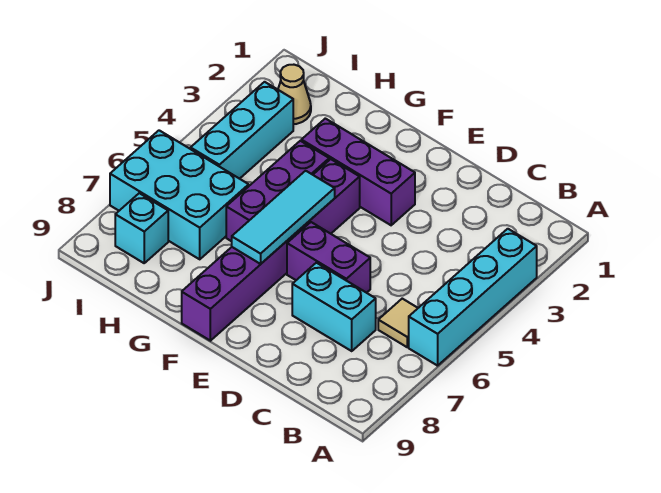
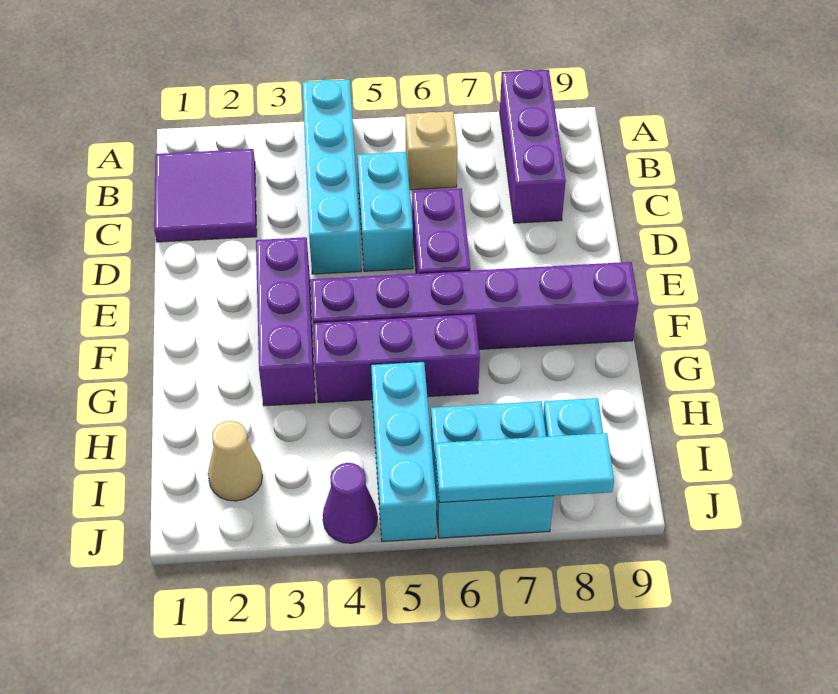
cyan 1x4 brick [409,229,537,366] -> cyan 1x4 brick turned to [302,80,361,274]
none -> purple 1x3 brick [500,70,566,223]
none -> purple 2x2 tile [154,149,257,242]
tan 1x1 tile [378,299,418,347] -> tan 1x1 brick [405,111,457,190]
cyan 1x2 brick [292,263,376,351] -> cyan 1x2 brick moved to [357,152,413,271]
cyan 1x3 tile [232,171,335,264] -> cyan 1x3 tile moved to [435,433,614,503]
cyan 2x3 brick [110,130,249,259] -> cyan 2x2 brick [431,401,554,538]
cyan 1x3 brick [191,82,293,179] -> cyan 1x3 brick turned to [371,362,437,542]
none -> purple 1x1 cone [323,463,377,543]

